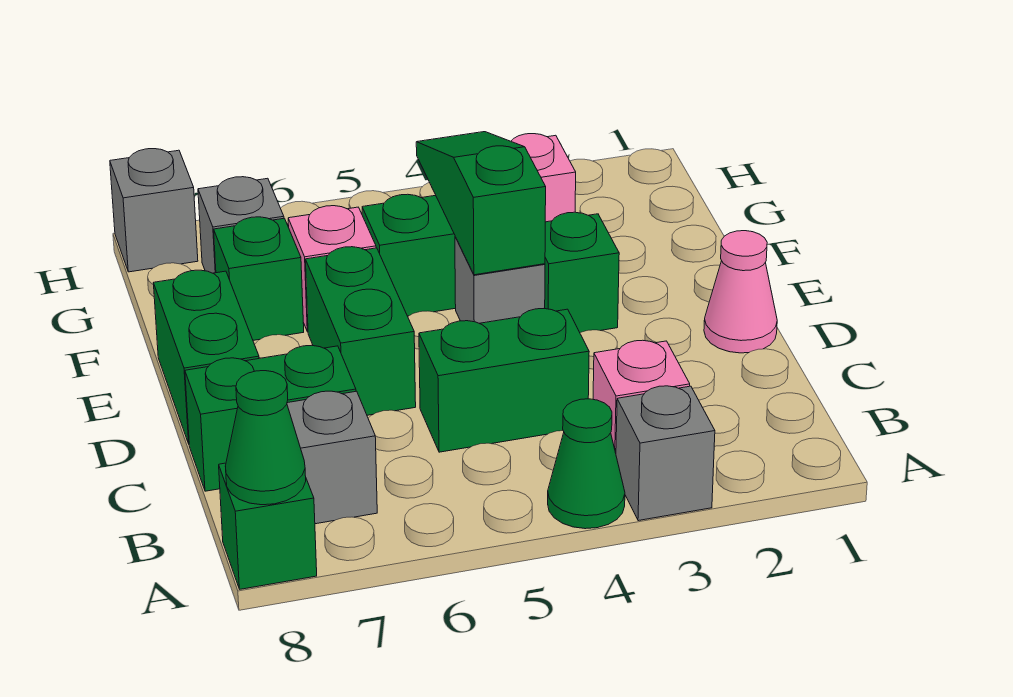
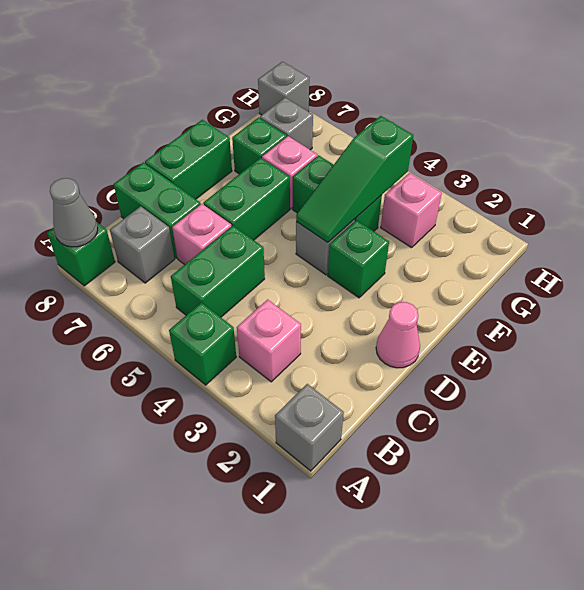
grey 1x1 brick [616,386,715,521] -> grey 1x1 brick moved to [275,384,344,471]
green 1x1 cone [548,399,625,529] -> green 1x1 brick [169,303,236,385]
green 1x1 cone [225,371,306,505] -> grey 1x1 cone [50,178,98,247]
green 1x2 brick [419,309,589,452] -> green 1x2 brick turned to [171,226,265,317]
none -> pink 1x1 brick [172,204,231,265]
green 1x3 slope [416,132,546,275] -> green 1x3 slope turned to [296,116,413,243]

